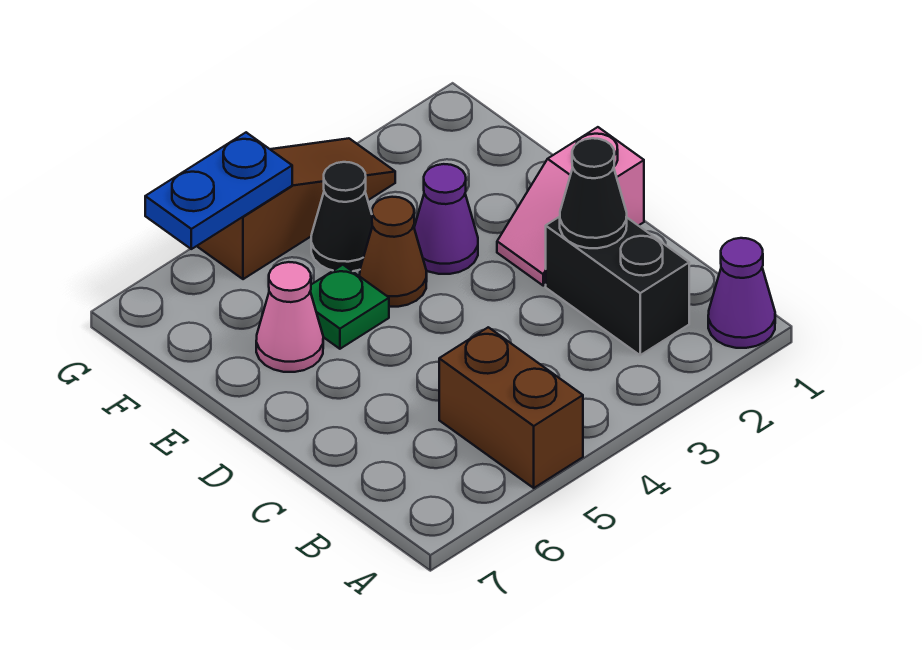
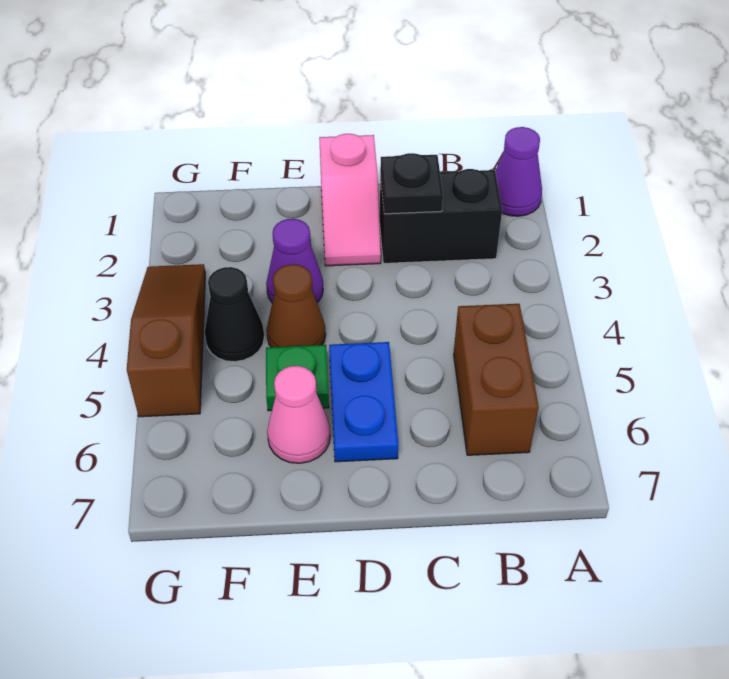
brown 1x2 brick [439,327,583,488] -> brown 1x2 brick turned to [454,304,539,455]
black 1x1 cone [560,138,627,248] -> black 1x1 plate [380,153,443,214]
blue 1x2 plate [145,132,292,249] -> blue 1x2 plate moved to [329,342,398,462]

